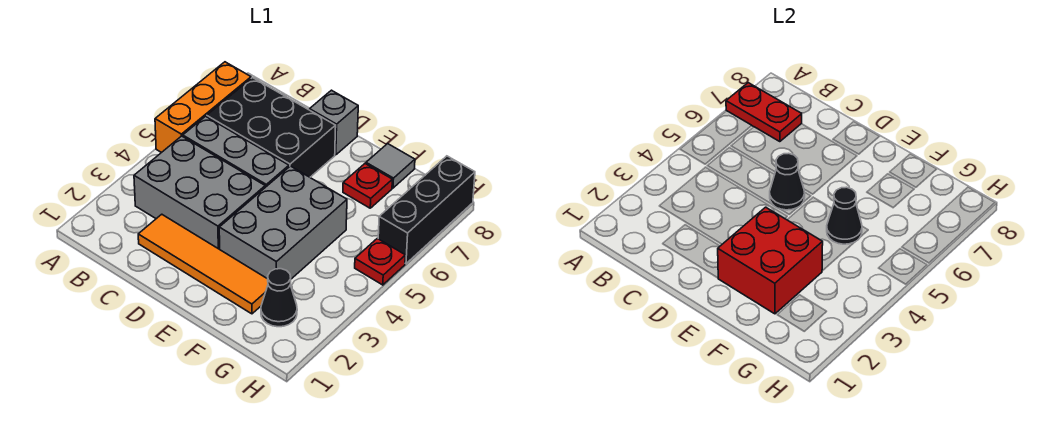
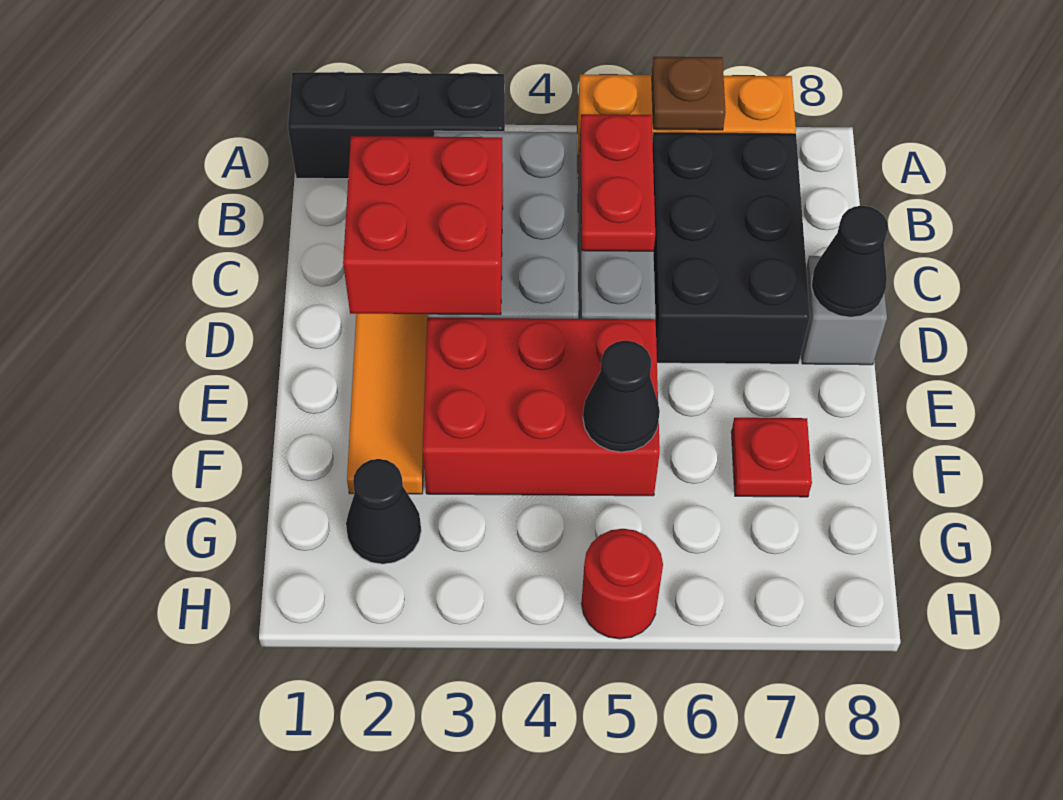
none -> brown 1x1 plate [652,57,726,130]
red 1x2 plate [726,83,802,142] -> red 1x2 plate moved to [580,114,655,251]
black 1x1 cone [770,153,805,210] -> black 1x1 cone moved to [811,206,888,317]
red 2x2 brick [718,207,823,314] -> red 2x2 brick moved to [343,136,503,315]
grey 2x3 brick [219,166,347,279] -> red 2x3 brick [423,318,660,496]
grey 1x1 tile [366,144,415,188] -> none
red 1x1 plate [355,238,405,285] -> red 1x1 round brick [581,529,663,639]
black 1x3 brick [378,156,475,264] -> black 1x3 brick moved to [288,72,505,179]

